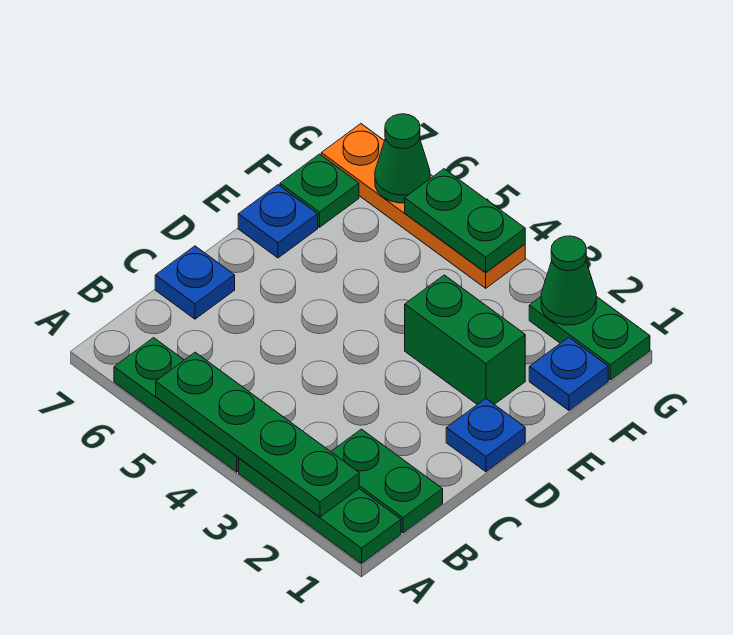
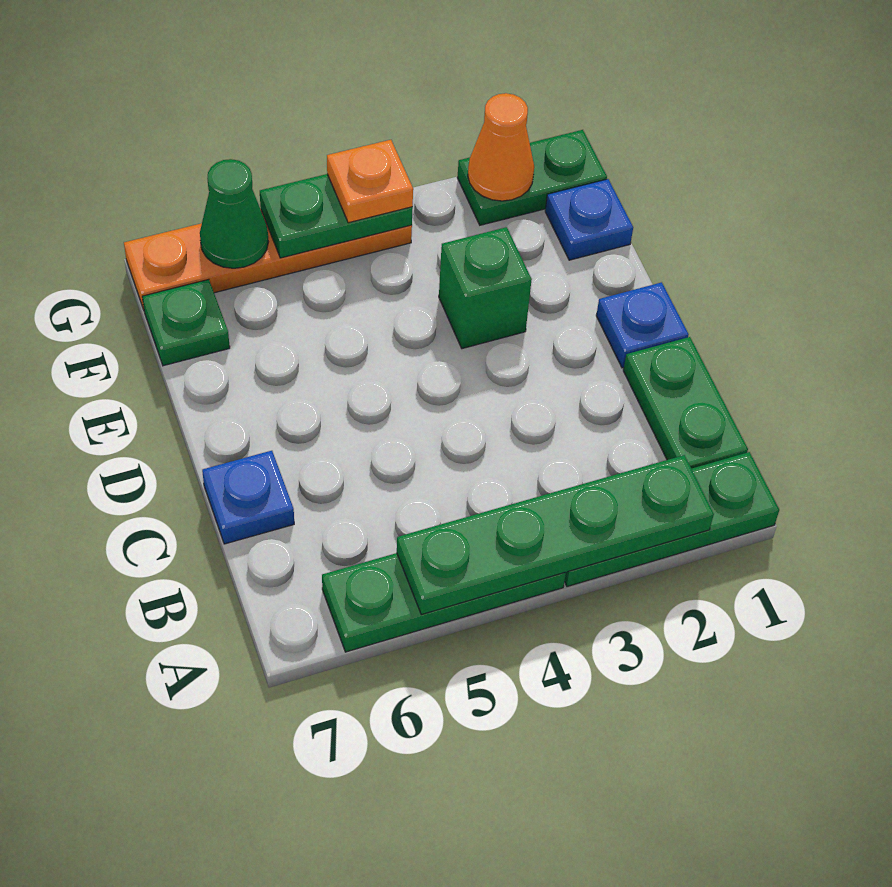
green 1x2 plate [331,429,443,533] -> green 1x2 plate turned to [623,337,748,469]
green 1x2 brick [405,275,525,405] -> green 1x1 brick [439,227,532,349]
blue 1x1 plate [238,185,318,258] -> none
green 1x1 cone [541,236,596,325] -> orange 1x1 cone [468,93,534,201]
none -> orange 1x1 plate [327,140,413,223]

